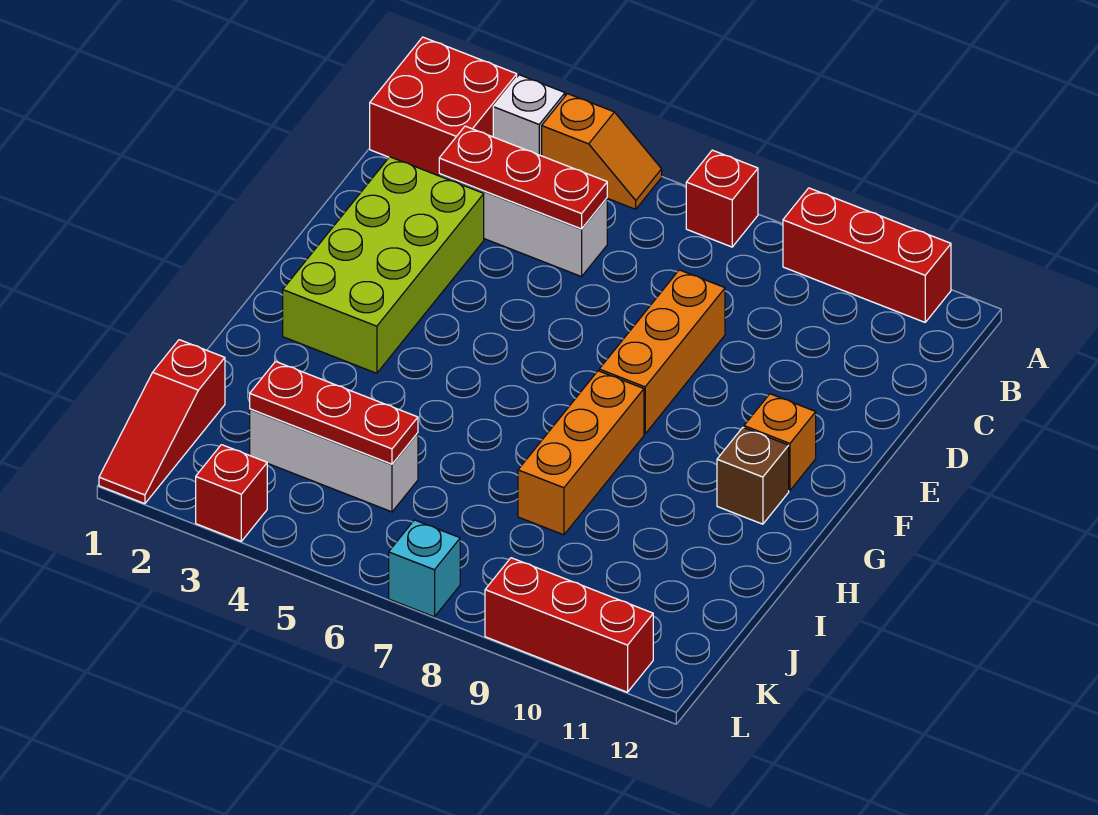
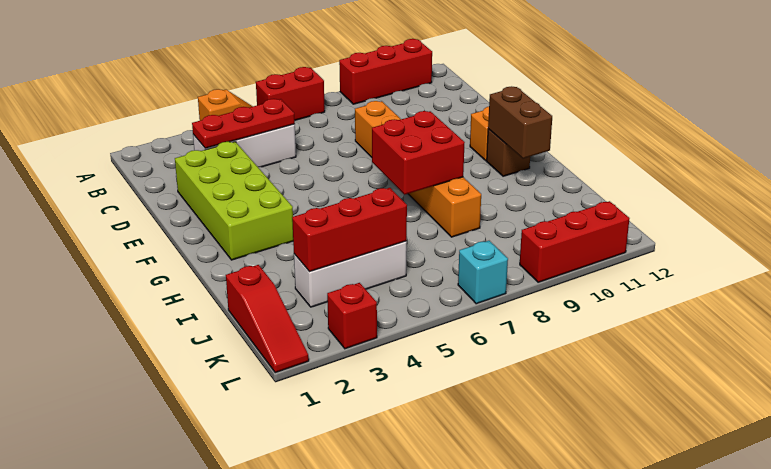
red 2x2 brick [370,37,517,176] -> red 2x2 brick moved to [372,111,465,195]
white 1x1 brick [493,75,565,156] -> none
red 1x1 brick [686,150,758,247] -> red 1x2 brick [256,67,325,120]
none -> brown 1x2 brick [488,86,552,159]
red 1x3 plate [250,361,418,464] -> red 1x3 brick [292,188,407,272]

